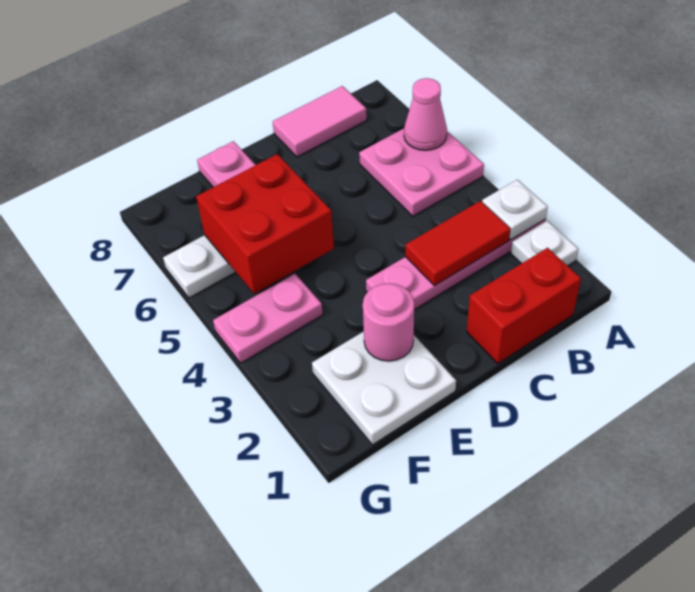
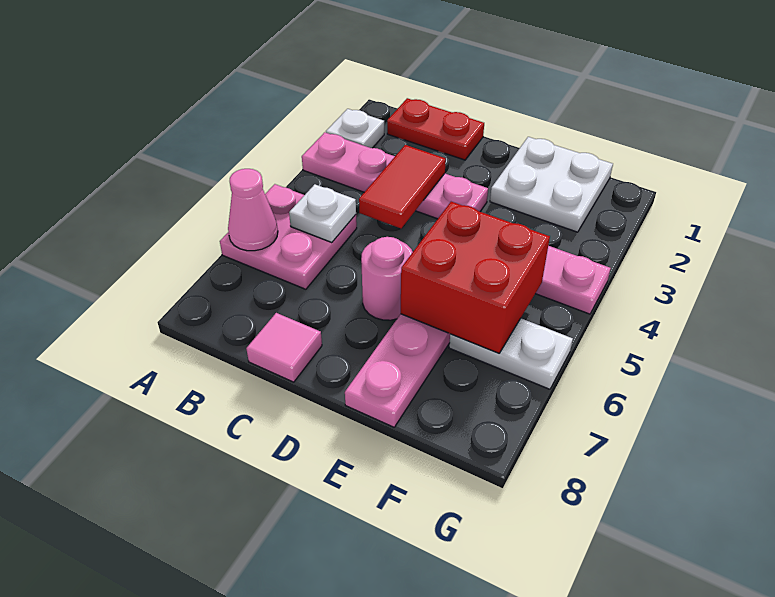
white 1x1 plate [482,180,548,240] -> white 1x1 plate moved to [289,184,356,243]
red 1x2 brick [467,248,581,364] -> red 1x2 plate [387,98,484,160]
red 1x2 tile [405,201,511,286] -> red 1x2 tile turned to [359,145,446,228]
pink 1x2 tile [273,86,367,157] -> pink 1x1 tile [246,313,322,382]
pink 1x1 round brick [363,283,414,361] -> pink 1x1 round brick moved to [361,237,413,320]

